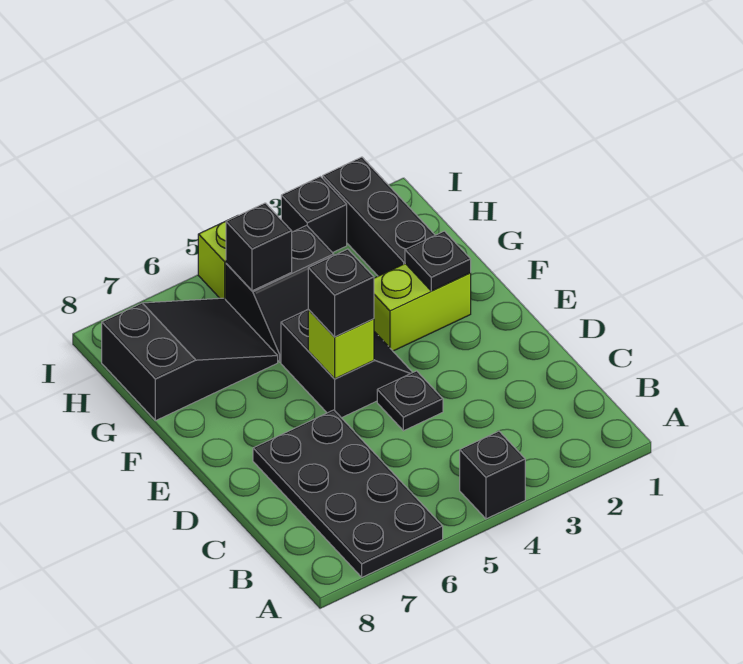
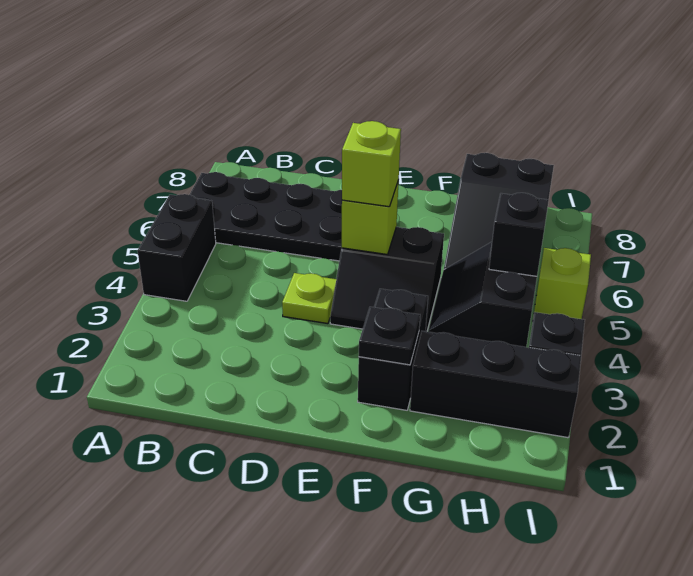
black 1x1 brick [460,431,525,519] -> black 1x2 brick [137,194,216,301]
black 1x1 plate [377,371,443,431] -> lime 1x1 plate [282,273,336,324]
black 1x1 brick [308,249,374,337] -> lime 1x1 brick [342,121,401,207]
lime 1x2 brick [374,264,471,351] -> black 1x2 brick [358,289,428,410]

